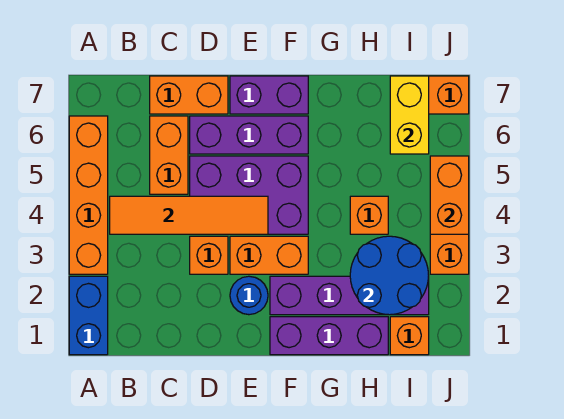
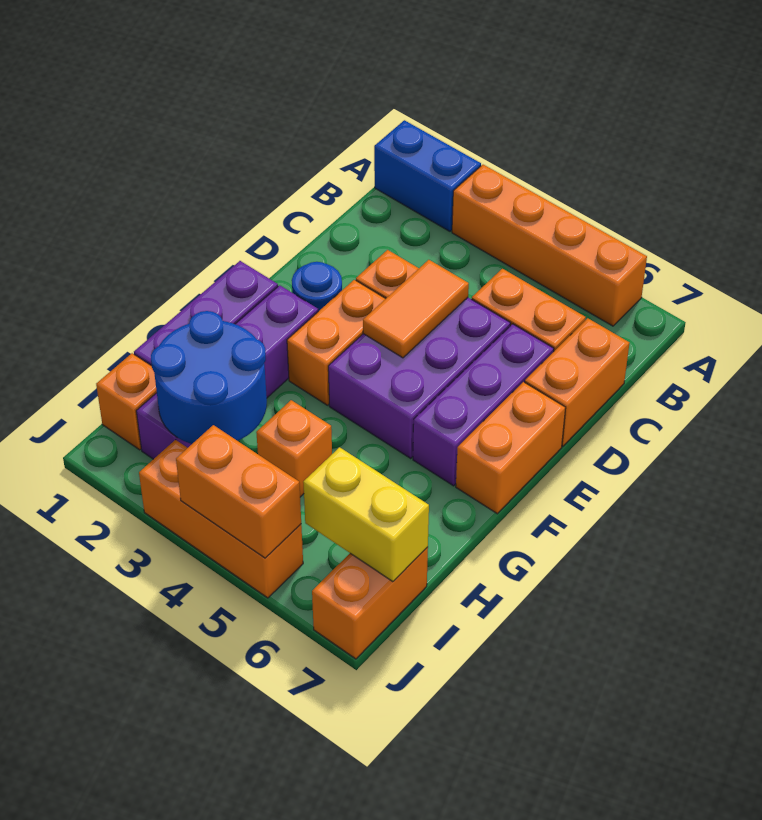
orange 1x4 tile [110,196,268,234] -> orange 1x2 tile [363,260,469,358]
purple 1x2 brick [230,76,308,114] -> orange 1x2 brick [456,382,566,514]

